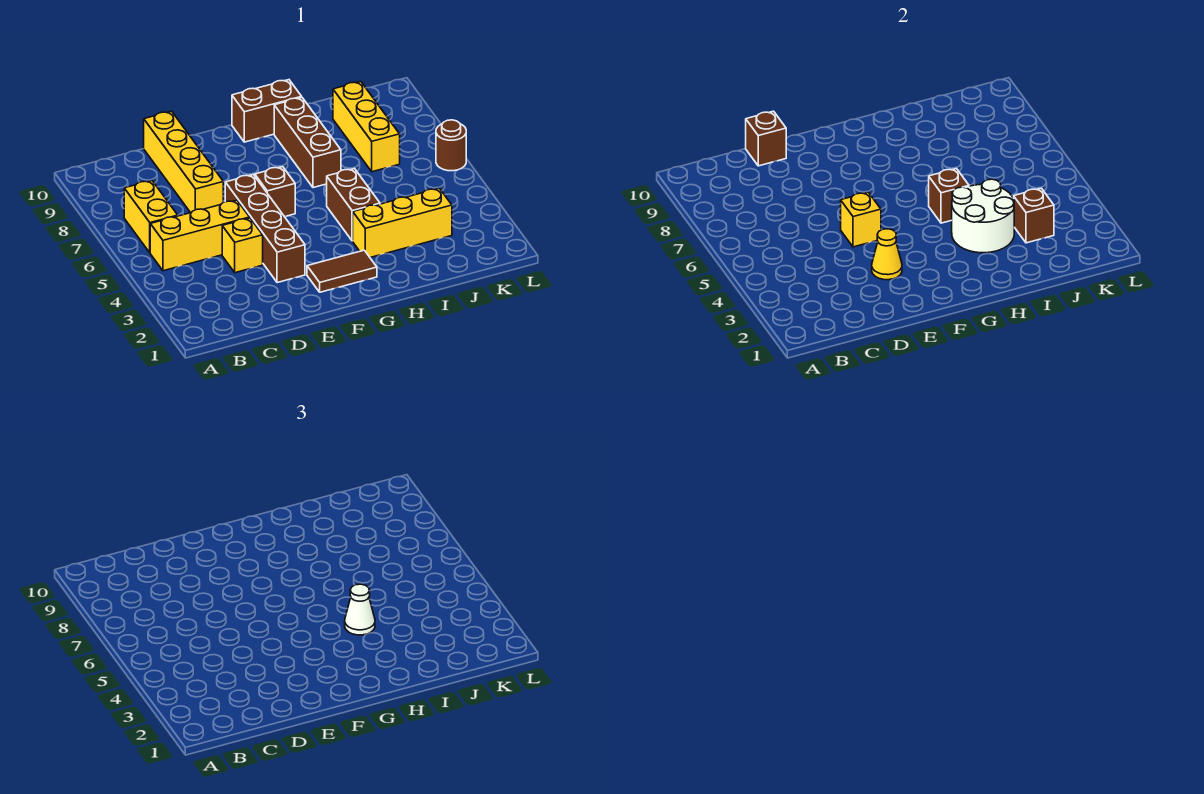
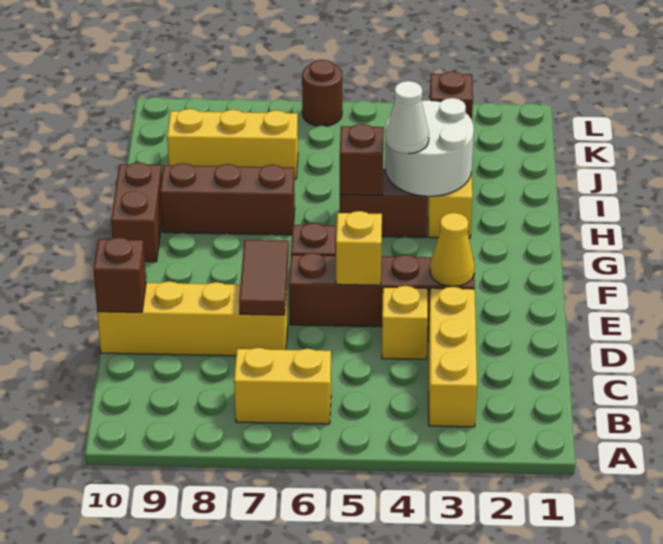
yellow 1x3 brick [150,200,250,271] -> yellow 1x3 brick moved to [428,287,477,427]
brown 1x2 tile [307,250,377,292] -> brown 1x2 tile moved to [239,240,289,315]

